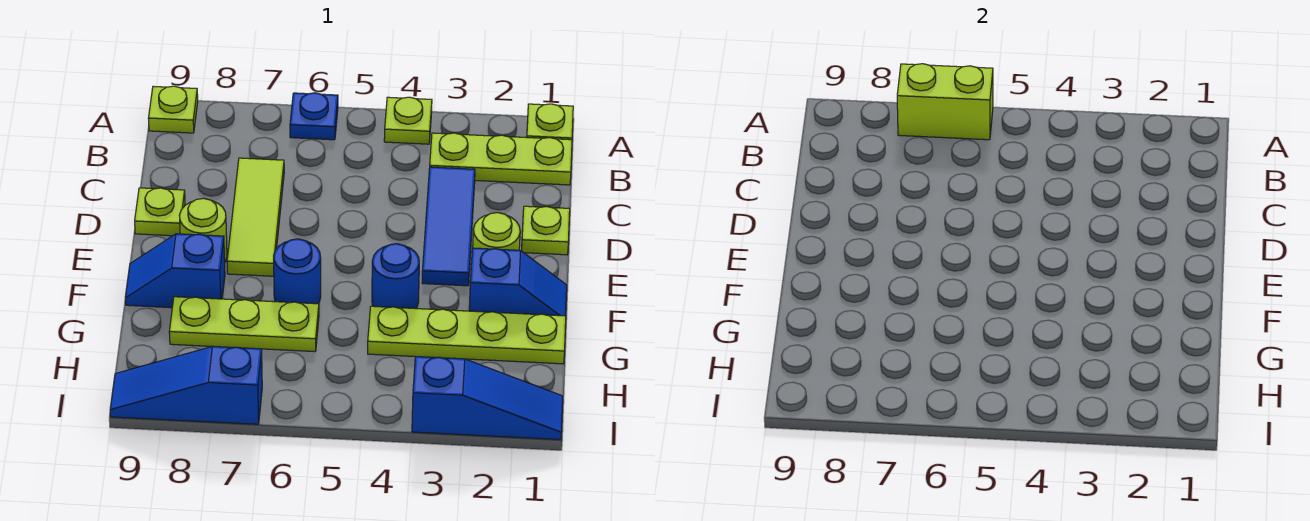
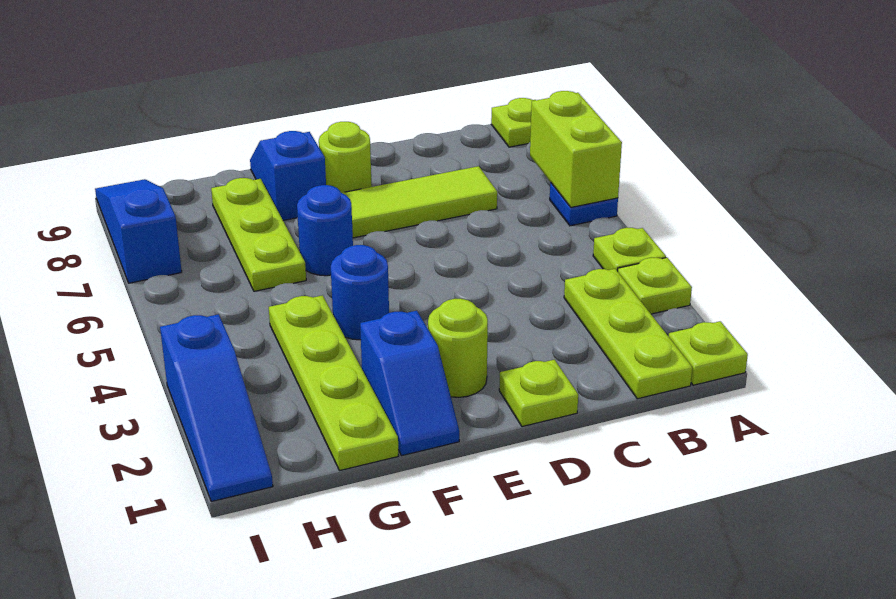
blue 1x3 tile [422,167,475,286] -> none
lime 1x1 plate [135,188,185,236] -> lime 1x1 plate moved to [618,258,692,314]

